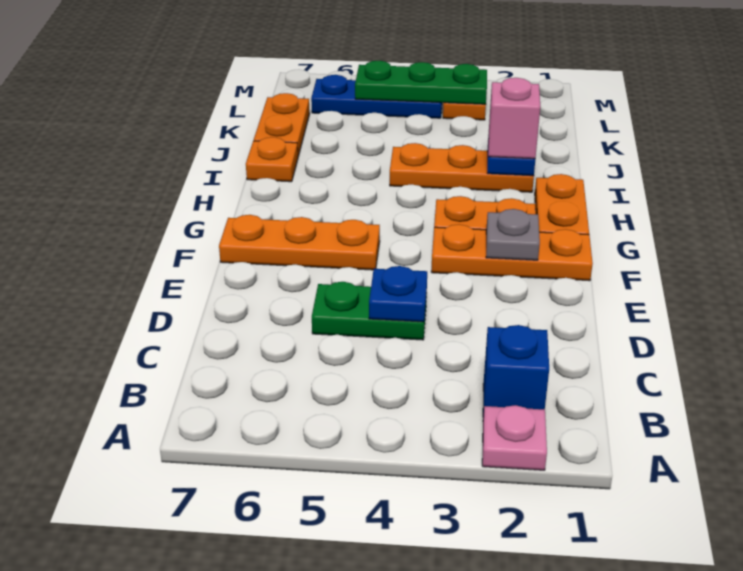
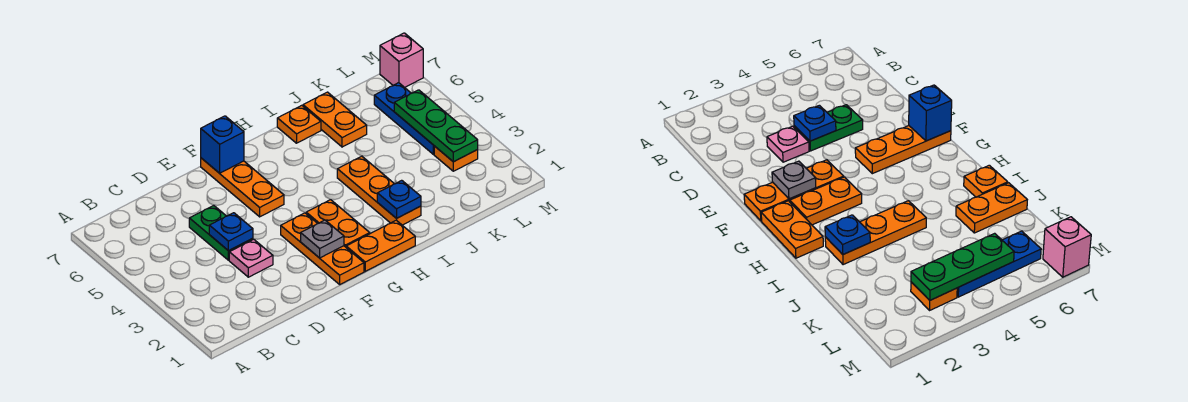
pink 1x1 plate [482,405,547,470] -> pink 1x1 plate moved to [229,239,273,277]
blue 1x1 brick [483,325,549,417] -> blue 1x1 brick moved to [201,116,244,173]
pink 1x1 brick [488,78,540,159] -> pink 1x1 brick moved to [380,33,423,87]
orange 1x2 plate [254,93,310,156] -> orange 1x2 plate turned to [303,92,367,147]

